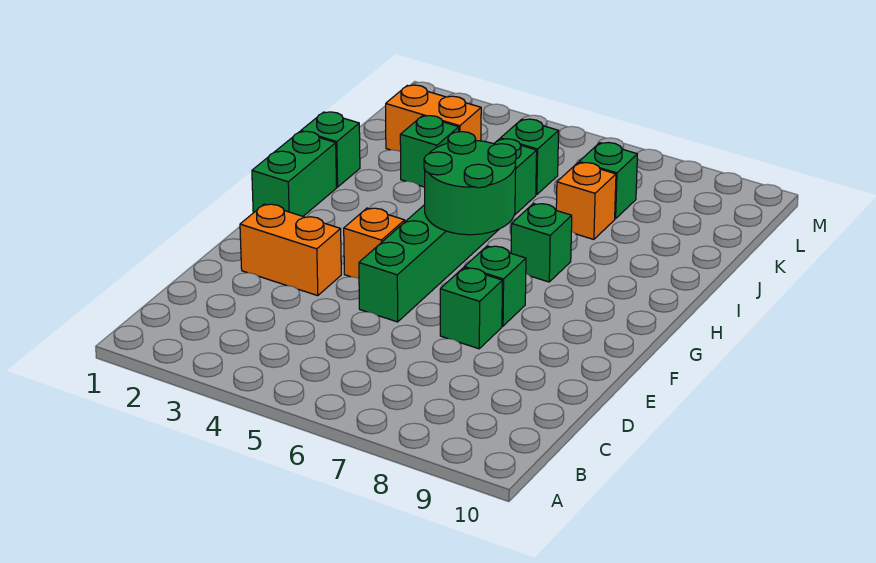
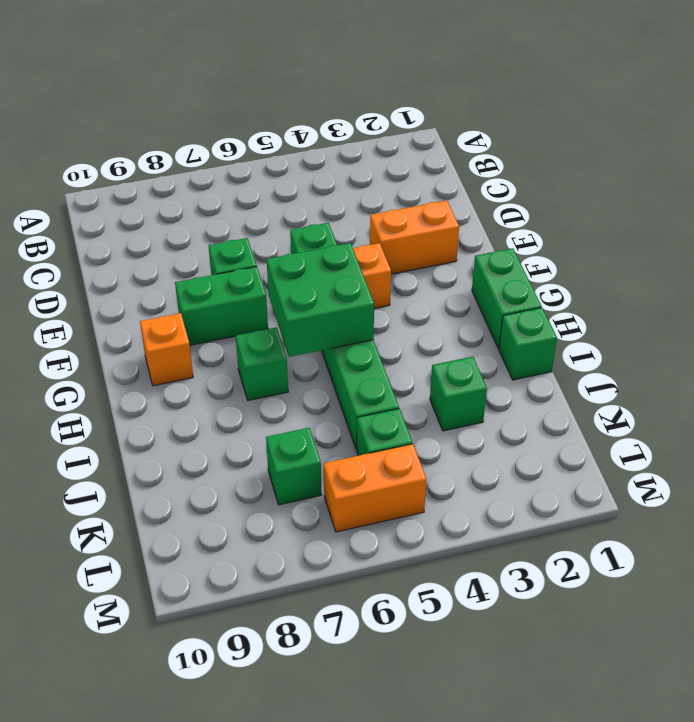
green 1x1 brick [464,246,526,326] -> green 1x2 brick [175,267,268,345]
green 2x2 round brick [424,132,516,235] -> green 2x2 brick [267,243,374,357]
orange 1x1 brick [556,163,616,240] -> orange 1x1 brick moved to [140,313,193,386]
orange 1x2 brick [386,85,481,152] -> orange 1x2 brick moved to [324,444,426,532]

